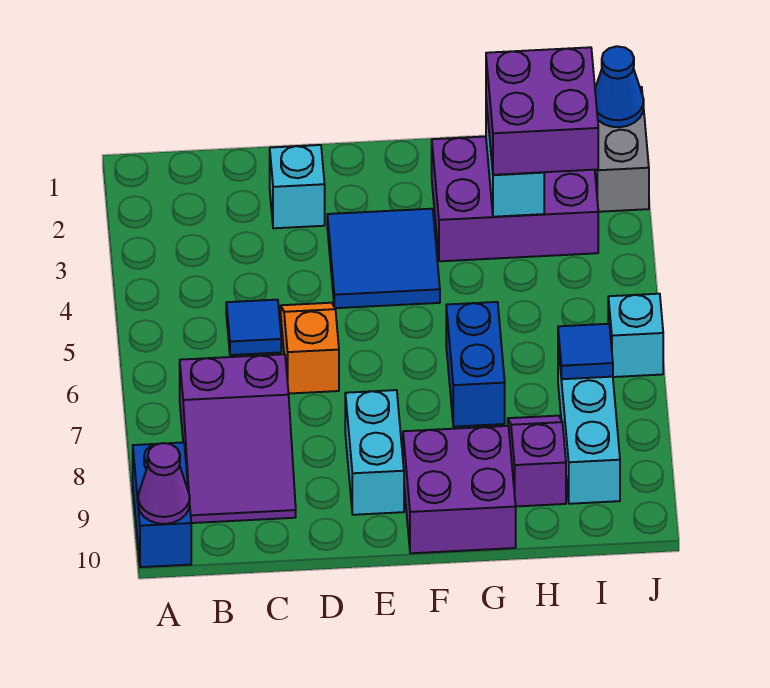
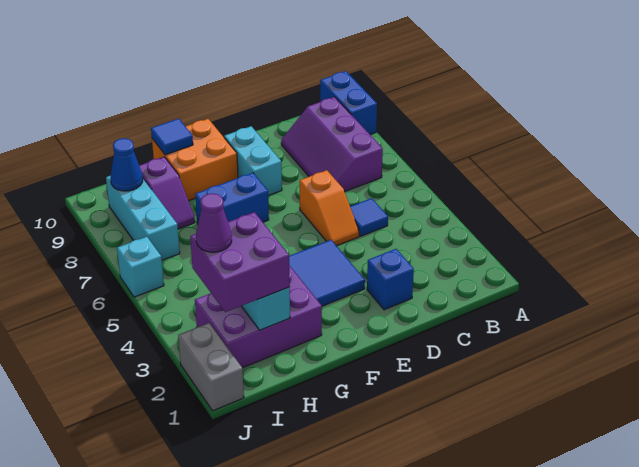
purple 1x1 cone [138,443,190,524] -> purple 1x1 cone moved to [196,193,232,252]
purple 2x3 slope [180,354,296,523] -> purple 2x3 slope turned to [281,97,383,192]
cyan 1x1 brick [270,145,325,228] -> blue 1x1 brick [367,249,414,310]
purple 2x2 brick [403,426,516,553] -> orange 2x2 brick [152,119,238,201]
blue 1x2 brick [446,302,505,427] -> blue 1x2 brick turned to [195,173,269,224]
blue 1x1 tile [558,324,613,379] -> blue 1x1 tile moved to [151,119,193,155]
blue 1x1 cone [595,46,644,127] -> blue 1x1 cone moved to [111,138,143,191]

